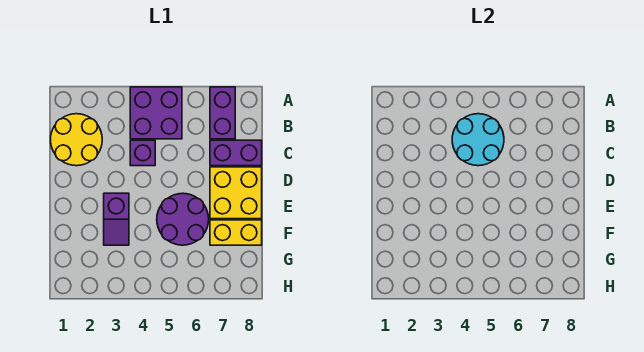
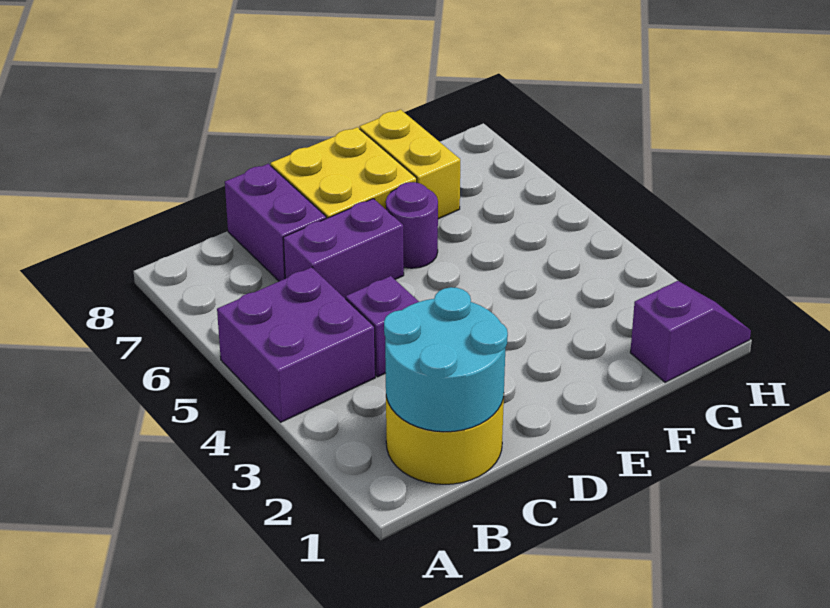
purple 1x2 brick [210,87,235,139] -> purple 1x2 brick moved to [283,199,404,299]
cyan 2x2 round brick [452,114,504,166] -> cyan 2x2 round brick moved to [384,287,508,432]
purple 1x2 slope [104,193,129,245] -> purple 1x2 slope moved to [630,281,751,382]
purple 2x2 round brick [157,193,209,245] -> purple 1x1 round brick [386,182,438,268]

